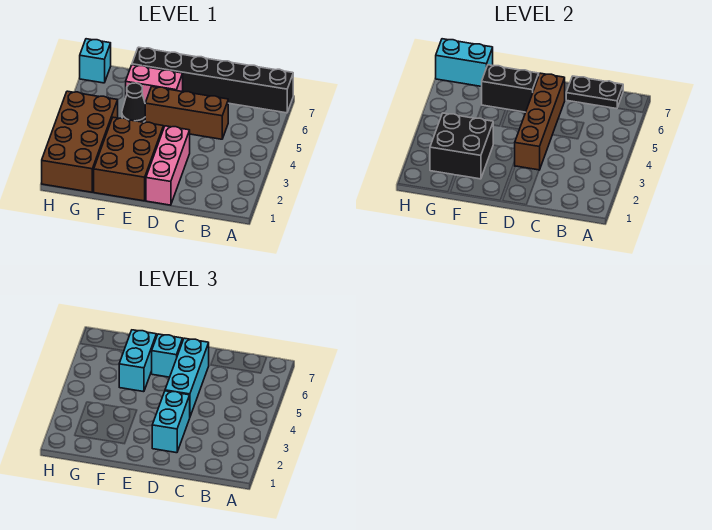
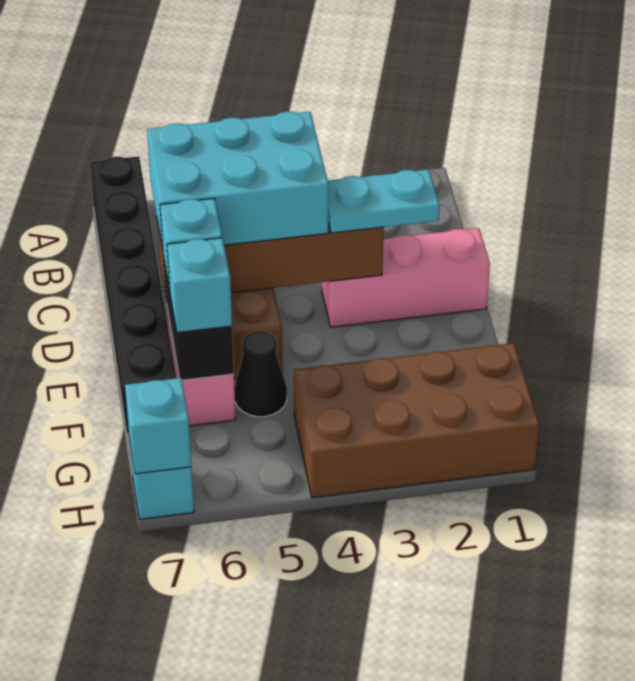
black 1x2 plate [566,76,623,109] -> none
cyan 1x2 brick [152,391,190,453] -> cyan 1x2 plate [328,169,440,233]
cyan 1x3 brick [165,338,209,416] -> cyan 2x3 brick [147,112,328,249]
brown 2x3 brick [94,117,164,201] -> none
black 2x2 brick [430,113,493,179] -> none
cyan 1x2 brick [119,330,156,392] -> cyan 1x1 brick [167,238,232,333]
cyan 1x2 brick [436,39,493,87] -> cyan 1x1 brick [125,378,191,474]

